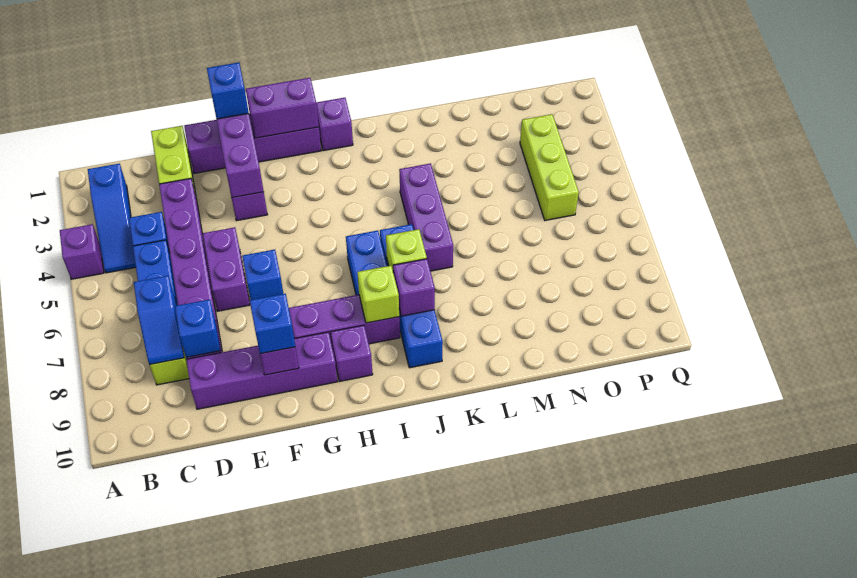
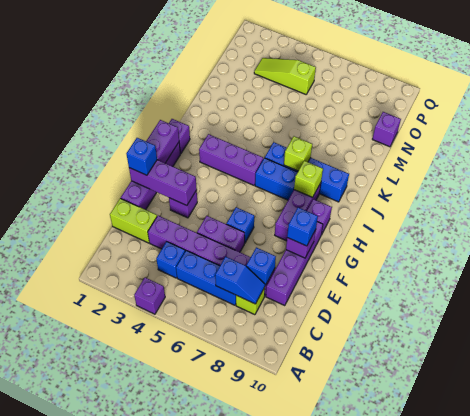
blue 1x3 slope [88,164,136,273] -> none
purple 1x1 brick [393,259,435,316] -> purple 1x1 brick moved to [372,112,401,147]
purple 1x3 brick [399,163,453,271] -> purple 1x3 brick moved to [199,134,263,185]
lime 1x3 brick [520,114,579,220] -> lime 1x3 slope [254,58,316,94]

